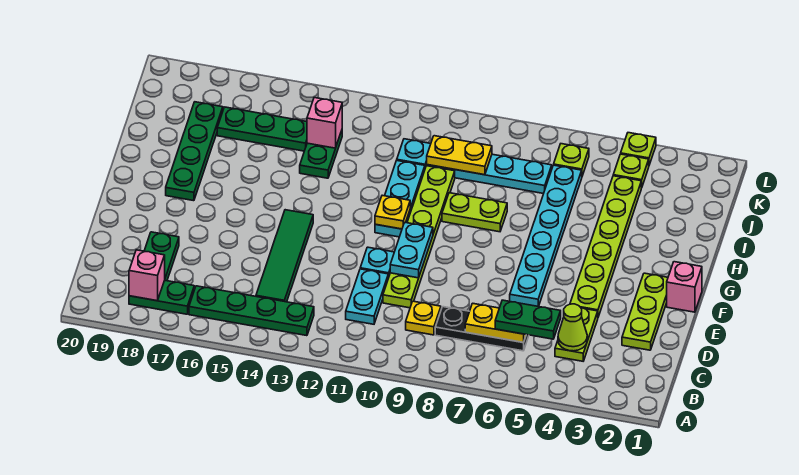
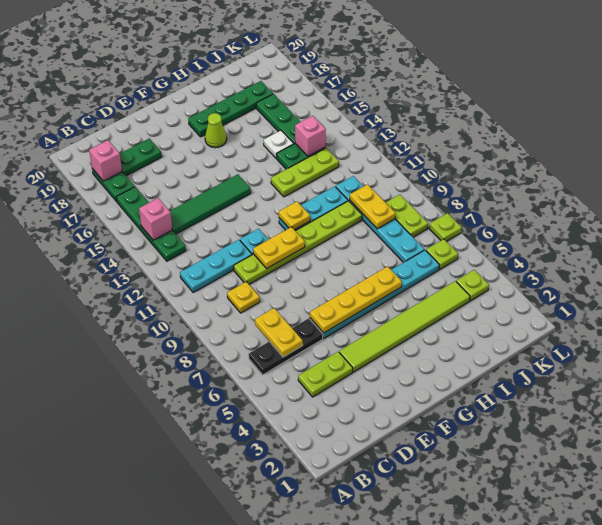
lime 1x1 cone [558,304,587,351] -> lime 1x1 cone moved to [205,113,227,148]
green 1x2 plate [495,300,561,339] -> none
black 1x3 plate [435,307,529,351] -> black 1x3 plate turned to [249,318,323,375]
cyan 1x2 plate [346,269,388,324] -> cyan 1x3 plate [180,240,252,293]
lime 1x3 plate [622,273,668,350] -> lime 1x3 plate moved to [271,148,339,197]
lime 1x6 plate [570,176,641,317] -> lime 1x6 tile [339,281,470,372]
none -> yellow 1x4 plate [310,266,402,333]
cyan 1x2 plate [390,222,433,278] -> yellow 1x2 plate [253,227,305,269]
pink 1x1 brick [667,262,702,312] -> pink 1x1 brick moved to [139,198,172,240]
lime 1x2 plate [442,193,507,232] -> lime 1x2 plate moved to [386,195,428,237]
none -> white 1x1 plate [264,131,294,158]
lime 1x1 plate [621,133,656,165] -> lime 1x1 plate moved to [429,213,462,242]

